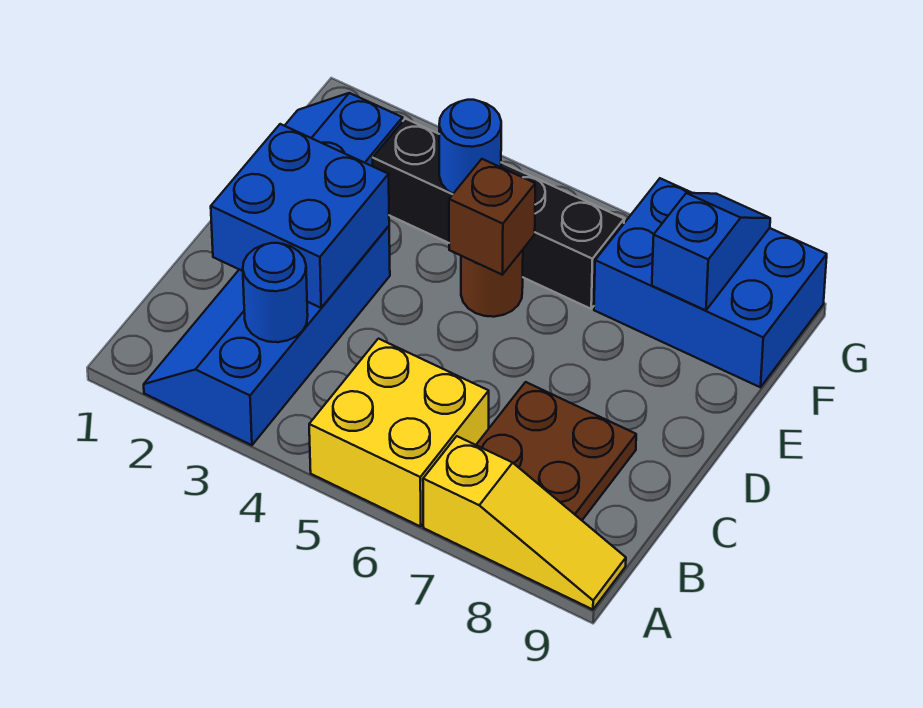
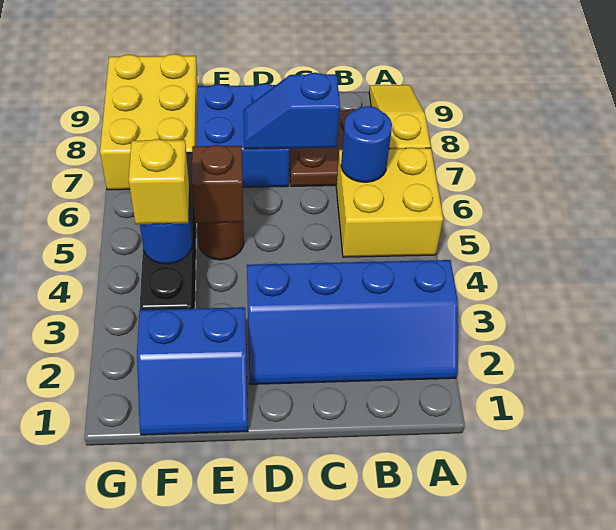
blue 1x1 round brick [243,243,308,342] -> blue 1x1 round brick moved to [341,106,392,182]
blue 2x2 brick [211,124,389,308] -> blue 2x2 brick moved to [196,84,290,187]
none -> yellow 1x1 brick [129,139,189,224]
blue 2x3 brick [594,178,827,387] -> yellow 2x3 brick [100,54,198,190]
blue 1x2 slope [652,193,770,310] -> blue 1x2 slope moved to [243,73,340,149]

